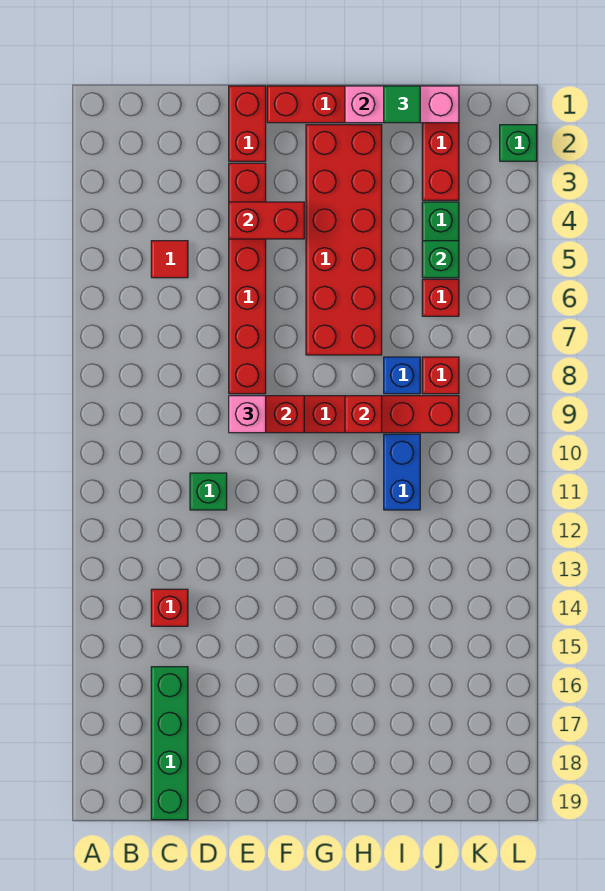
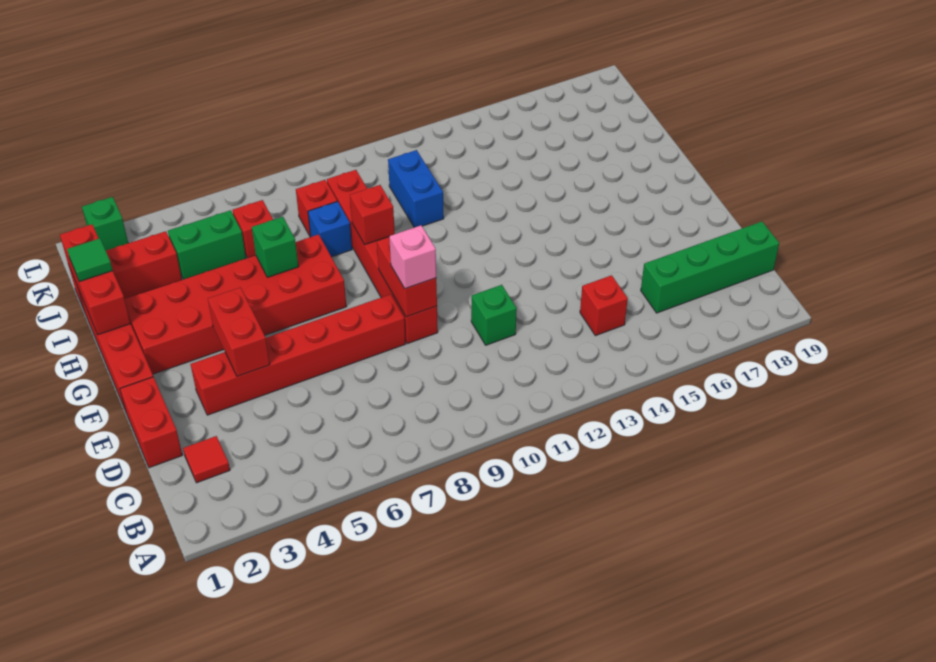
red 1x1 tile [151,241,188,278] -> red 1x1 tile moved to [183,436,230,483]
red 1x2 brick [229,86,266,161] -> red 1x2 brick turned to [120,377,182,468]
pink 1x3 brick [345,86,459,123] -> red 1x3 brick [60,224,131,335]
blue 1x2 brick [384,434,420,510] -> blue 1x2 brick turned to [388,150,444,228]
green 1x1 brick [422,241,459,278] -> green 1x1 brick moved to [252,217,298,277]

